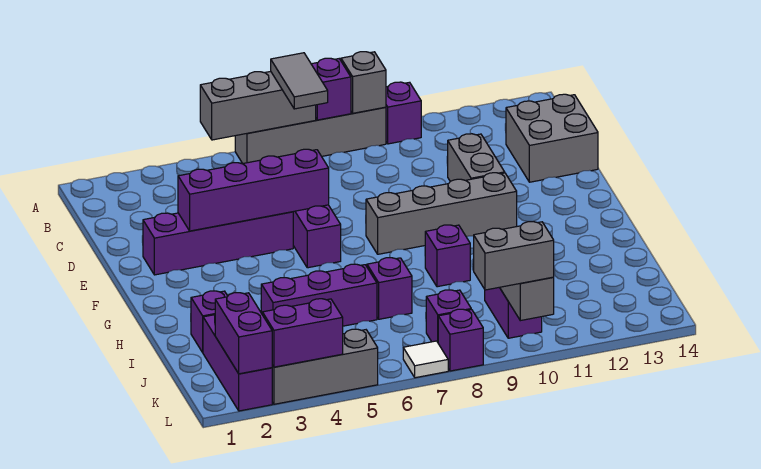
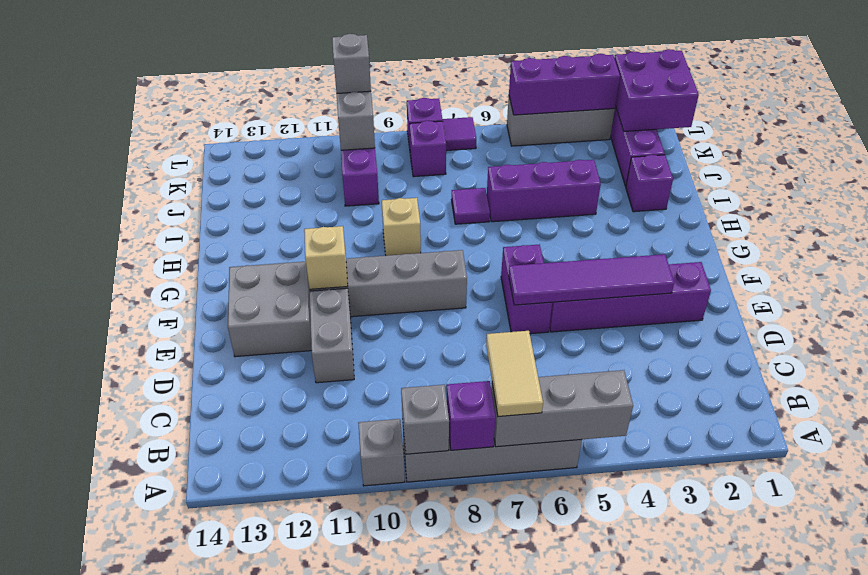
grey 1x2 tile [271,53,328,109] -> tan 1x2 tile [486,331,543,417]
purple 1x1 brick [386,82,421,144] -> grey 1x1 brick [358,419,405,486]
grey 2x2 brick [506,94,598,182] -> grey 2x2 brick moved to [228,262,312,357]
purple 1x4 brick [178,149,329,231] -> purple 1x4 tile [509,254,674,305]
none -> tan 1x1 brick [304,226,348,289]
purple 1x1 brick [425,225,470,287] -> tan 1x1 brick [382,198,421,256]
purple 1x1 brick [367,258,412,319] -> purple 1x1 tile [451,188,490,224]
purple 1x2 brick [215,293,273,374] -> purple 2x2 brick [614,49,699,131]
purple 1x2 brick [262,299,343,367] -> purple 1x3 brick [509,54,620,115]
white 1x1 tile [403,341,448,378] -> purple 1x1 tile [443,117,476,151]
grey 1x2 brick [474,222,554,290] -> grey 1x1 brick [332,34,371,93]

